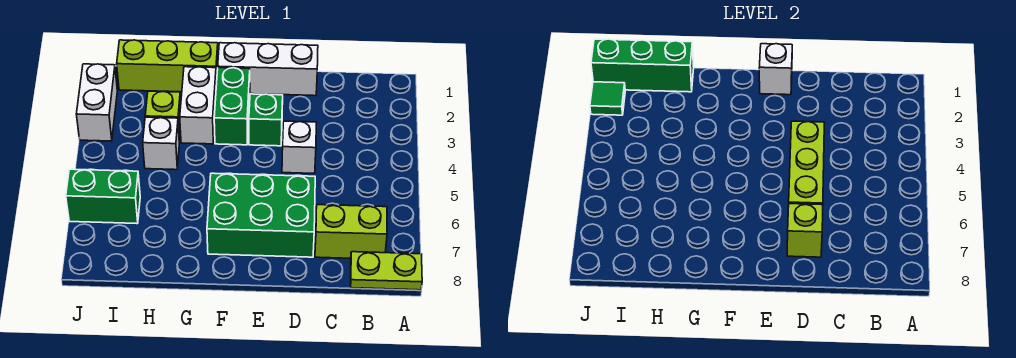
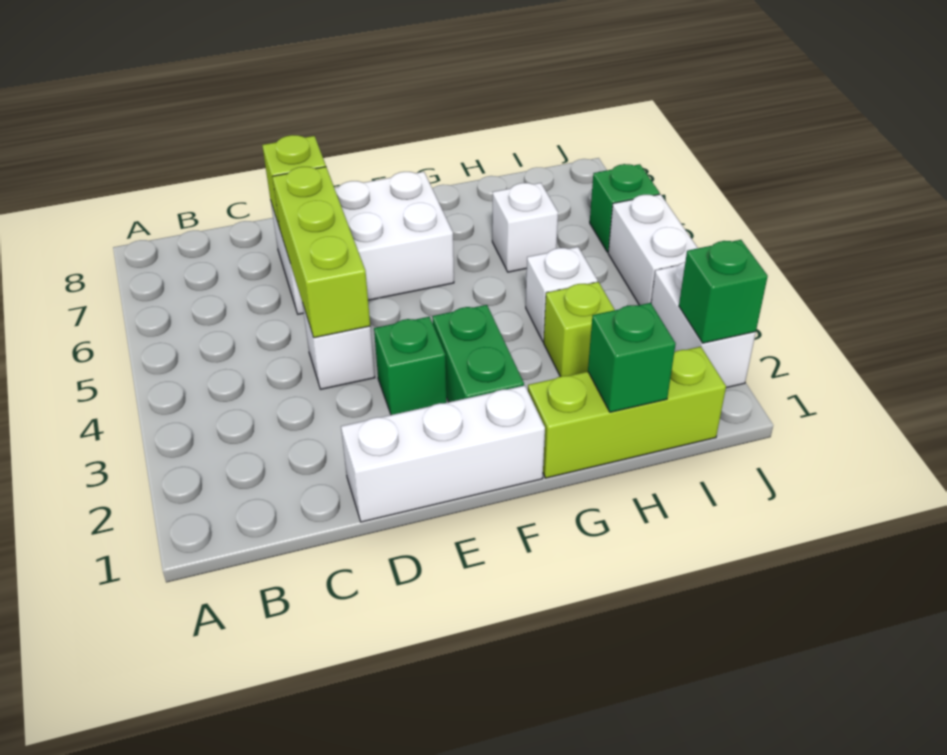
lime 1x2 plate [351,252,422,290] -> none
lime 1x2 brick [315,205,387,258] -> none
green 2x3 brick [207,173,315,257] -> white 2x3 brick [271,172,454,314]
white 1x1 brick [759,44,792,95] -> white 1x1 brick moved to [492,183,558,272]
white 1x2 brick [180,67,216,144] -> white 1x2 brick moved to [608,194,698,305]
green 1x3 brick [591,39,694,92] -> green 1x1 brick [588,303,676,412]
green 1x2 brick [66,169,140,224] -> green 1x1 brick [590,164,660,252]
green 1x1 tile [590,82,625,115] -> green 1x1 brick [679,240,768,343]

